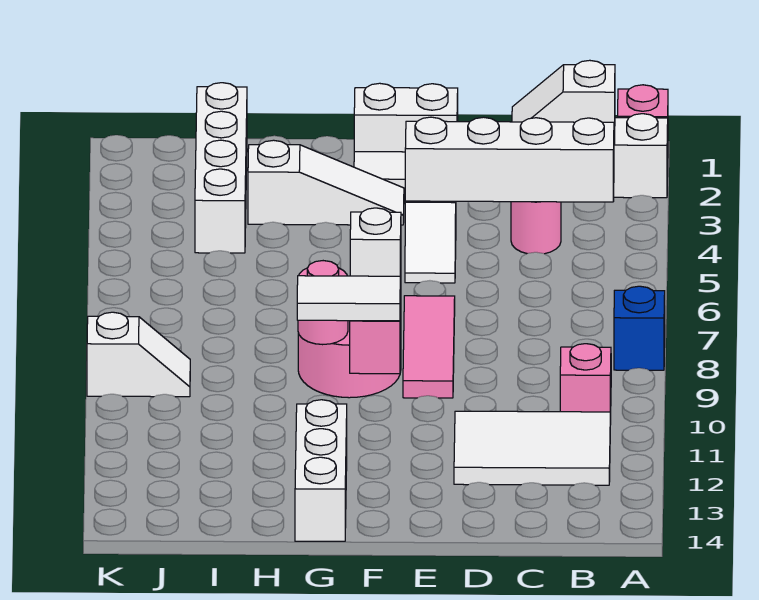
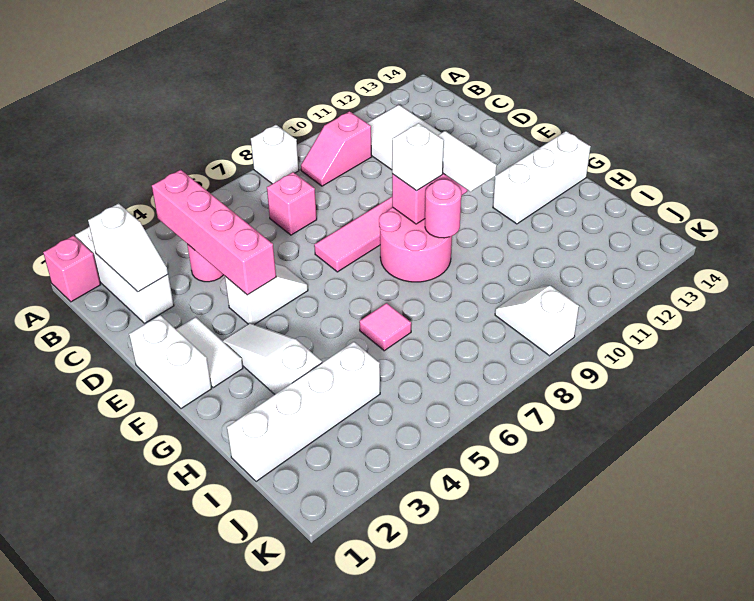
blue 1x1 brick [614,286,665,370] -> white 1x1 brick [251,125,299,184]
white 1x4 brick [405,117,614,202] -> pink 1x4 brick [152,170,276,295]
none -> pink 1x1 brick [267,172,317,235]
none -> pink 1x1 tile [359,303,411,351]

